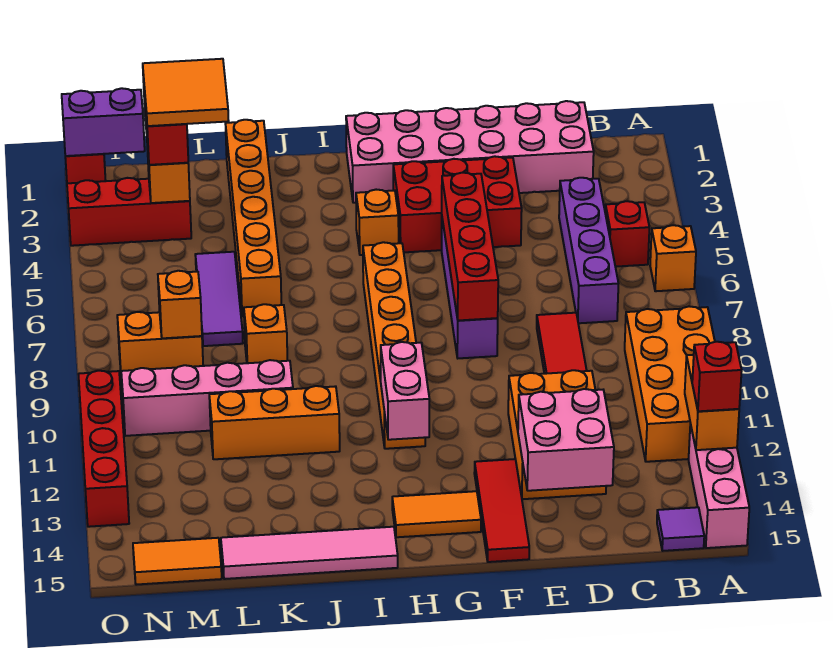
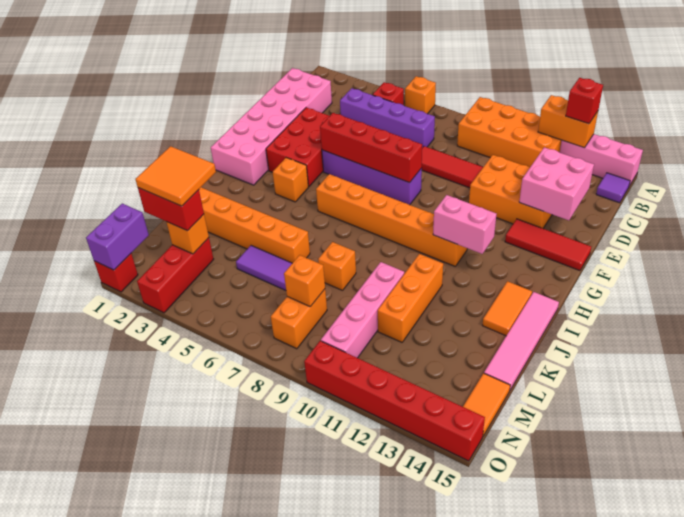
orange 1x2 tile [392,491,481,537] -> orange 1x2 tile moved to [482,281,532,336]
red 1x4 brick [78,371,129,527] -> red 1x6 brick [304,341,485,461]

